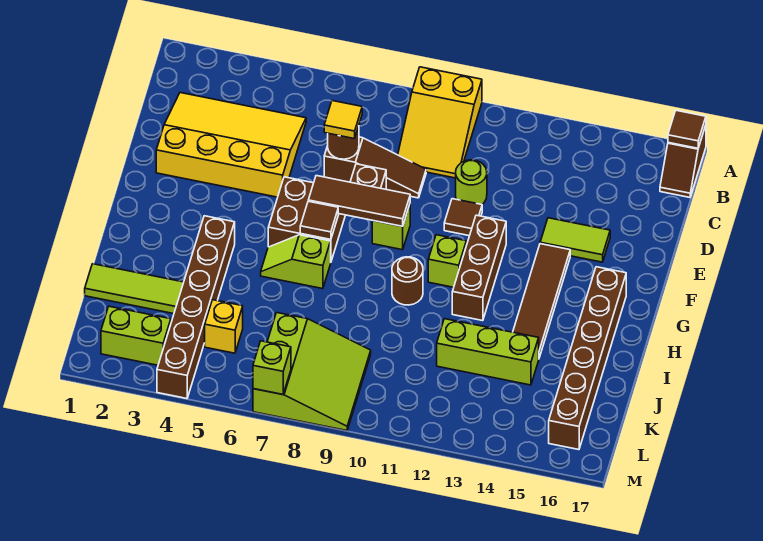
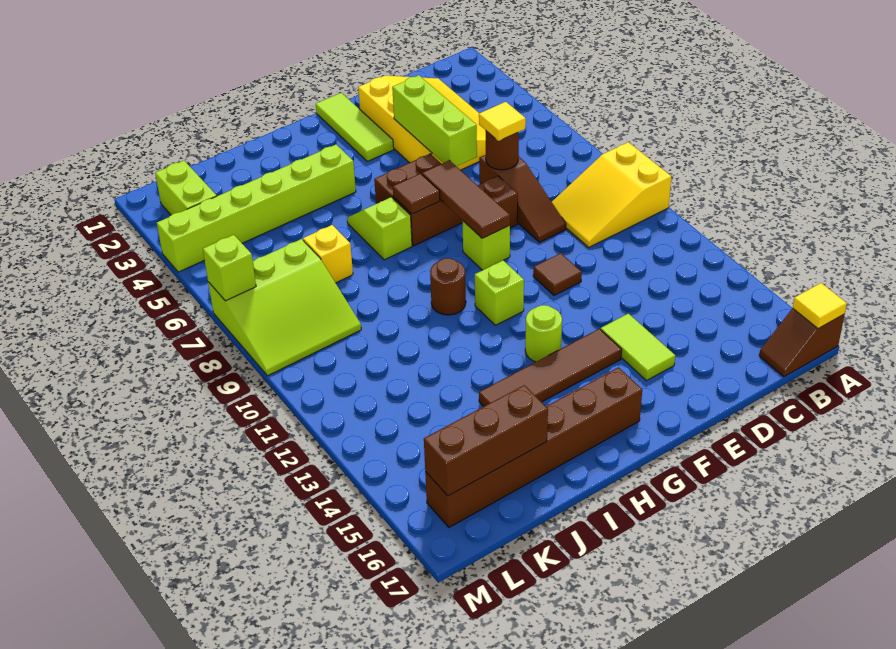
brown 1x1 tile [668,110,706,148] -> yellow 1x1 tile [793,283,847,329]
lime 1x1 round brick [456,160,487,204] -> lime 1x1 round brick moved to [525,305,562,362]
brown 1x3 brick [452,215,506,321] -> brown 1x3 brick moved to [424,385,548,496]
brown 1x6 brick [157,216,235,399] -> lime 1x6 brick [157,145,356,272]
lime 1x3 tile [85,264,184,314] -> lime 1x3 tile moved to [316,93,394,161]
lime 1x3 brick [437,319,539,385] -> lime 1x3 brick moved to [392,75,477,166]
yellow 1x1 brick [205,300,243,353] -> yellow 1x1 brick moved to [303,225,353,283]

